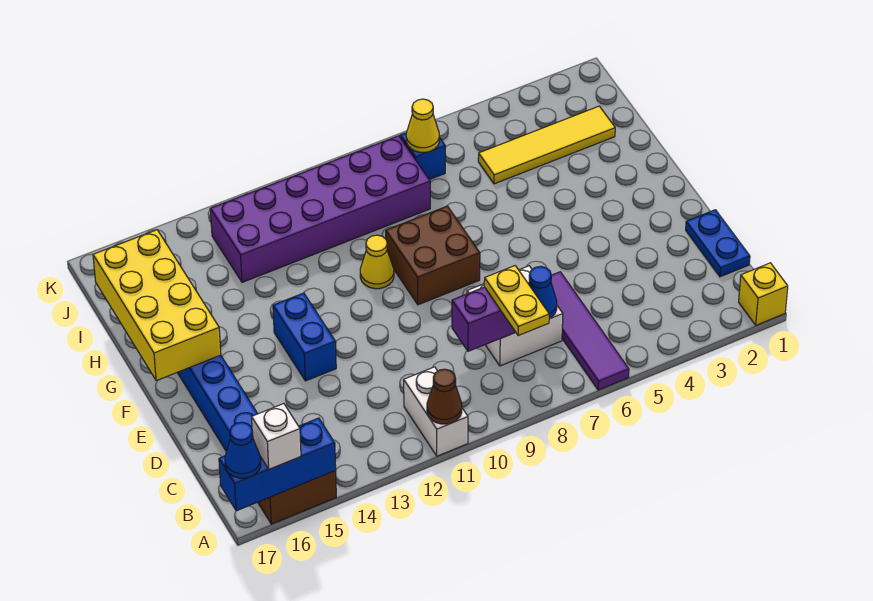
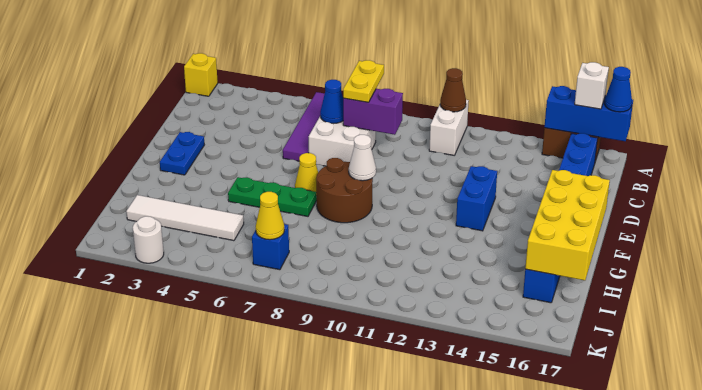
blue 1x2 plate [686,210,750,277] -> blue 1x2 plate moved to [160,132,204,175]
brown 2x2 brick [386,206,480,305] -> brown 2x2 round brick [316,158,373,223]
none -> white 1x1 cone [349,135,376,181]
none -> green 1x3 plate [228,177,317,216]
yellow 1x1 cone [360,235,394,289] -> yellow 1x1 cone moved to [295,153,318,196]
yellow 1x4 tile [478,106,615,184] -> white 1x4 tile [126,195,244,241]
purple 2x6 brick [210,136,430,282] -> none
none -> white 1x1 round brick [133,216,164,263]

